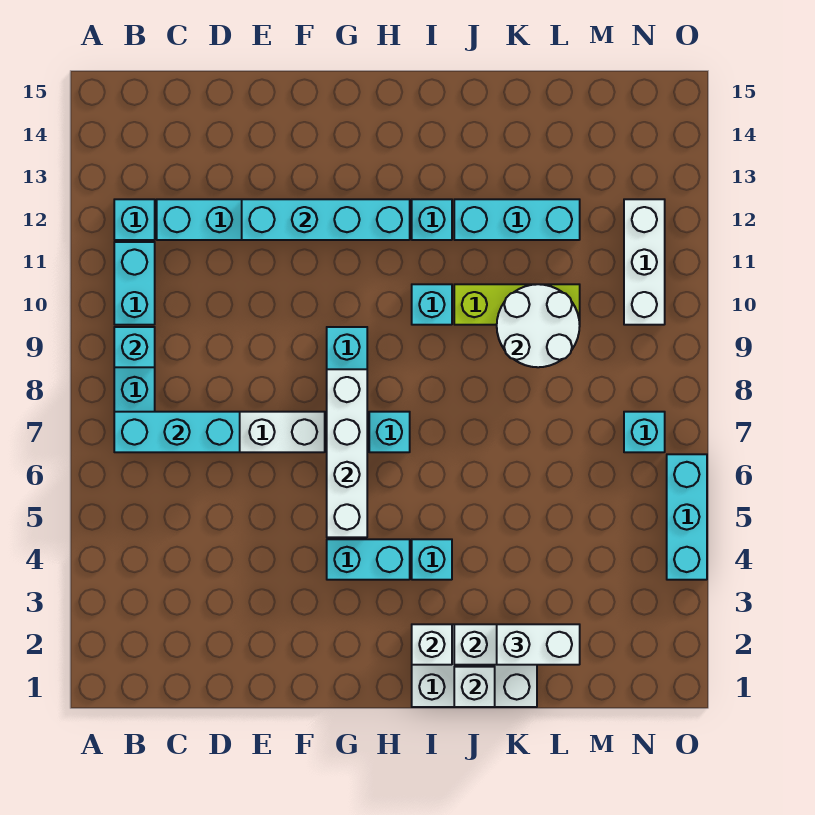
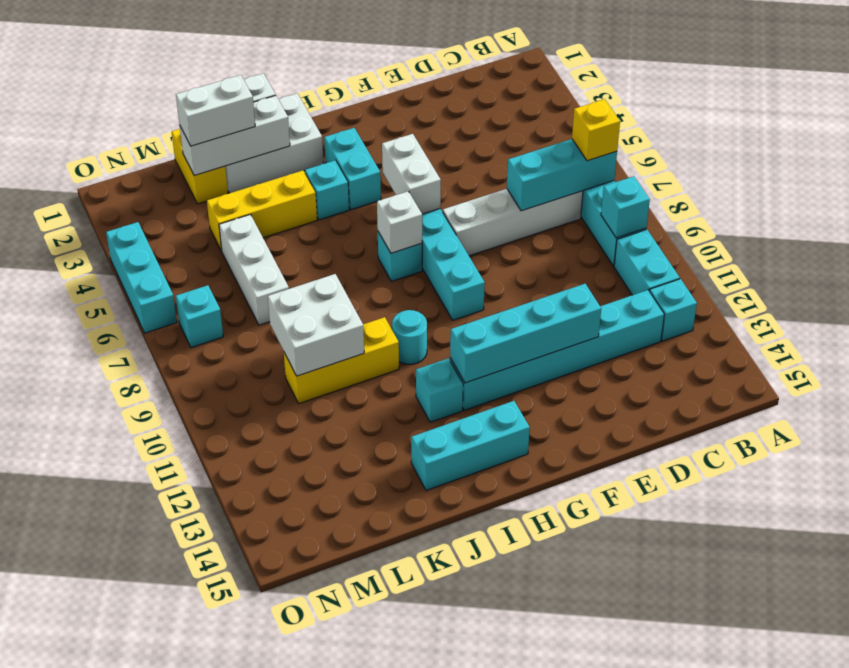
none -> yellow 1x1 brick [572,99,620,161]
cyan 1x2 brick [327,539,410,580] -> cyan 1x2 brick turned to [324,128,381,210]
white 1x4 brick [327,369,367,537] -> white 1x2 brick [382,134,441,214]
white 1x1 brick [412,624,452,665] -> white 1x1 brick moved to [377,191,422,253]
cyan 1x1 brick [412,284,452,325] -> cyan 1x1 round brick [392,310,427,364]
none -> yellow 1x3 brick [207,170,317,251]
lime 1x3 brick [454,284,580,325] -> yellow 1x3 brick [284,317,399,403]
cyan 1x3 brick [454,199,580,240] -> cyan 1x3 brick moved to [411,401,530,490]
white 2x2 round brick [497,284,580,367] -> white 2x2 brick [268,274,364,376]
none -> yellow 1x2 brick [172,129,228,204]
white 1x3 brick [624,199,665,325] -> white 1x3 brick moved to [219,214,289,325]

